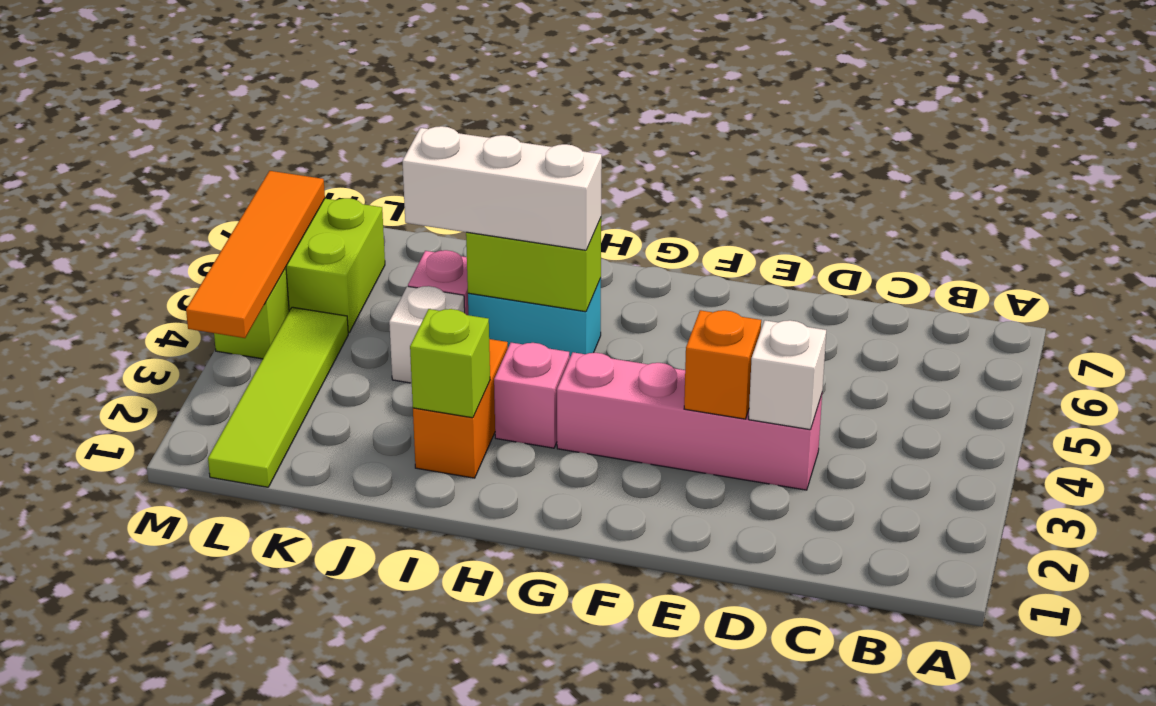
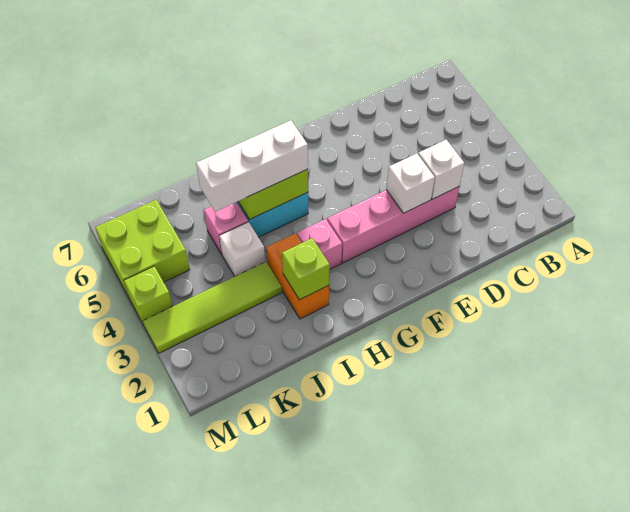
orange 1x1 brick [684,310,761,419] -> white 1x1 brick [386,154,435,213]
lime 1x4 tile [208,307,348,487] -> lime 1x4 tile turned to [143,262,282,353]
orange 1x4 tile [186,171,325,338] -> none

